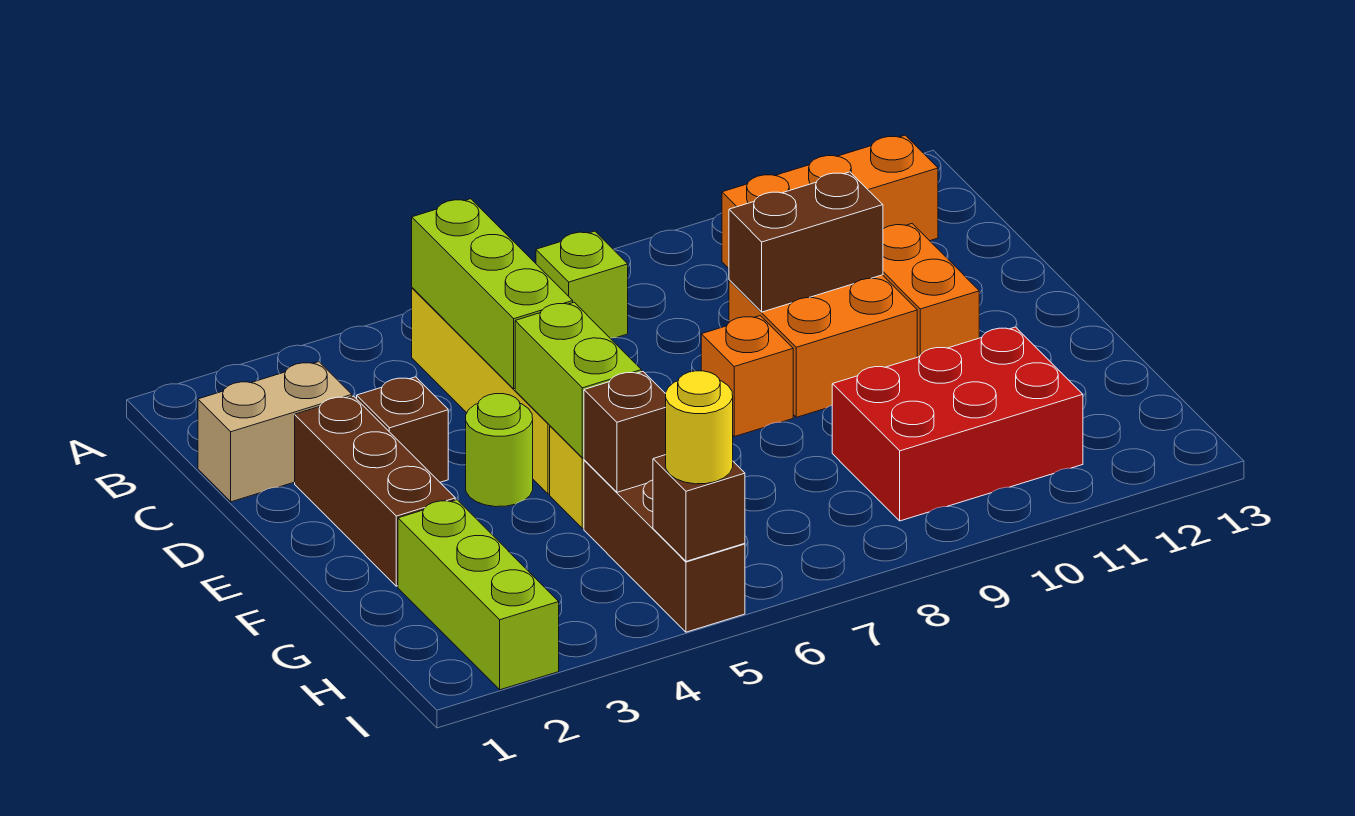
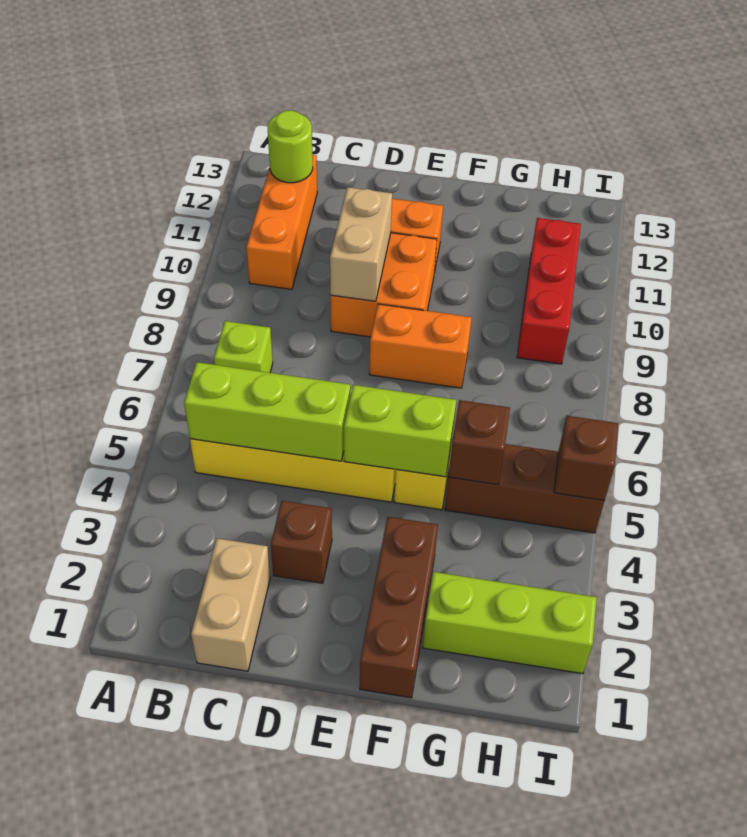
brown 1x3 brick [295,396,455,586] -> brown 1x3 brick turned to [360,517,438,698]
brown 1x2 brick [729,172,883,312] -> tan 1x2 brick [330,187,392,301]
lime 1x1 round brick [466,394,533,507] -> lime 1x1 round brick moved to [268,110,313,183]
orange 1x1 brick [701,316,793,437] -> orange 1x2 brick [369,304,472,388]
red 2x3 brick [832,327,1083,521] -> red 1x3 brick [517,218,581,364]
yellow 1x1 round brick [666,371,733,484] -> none

